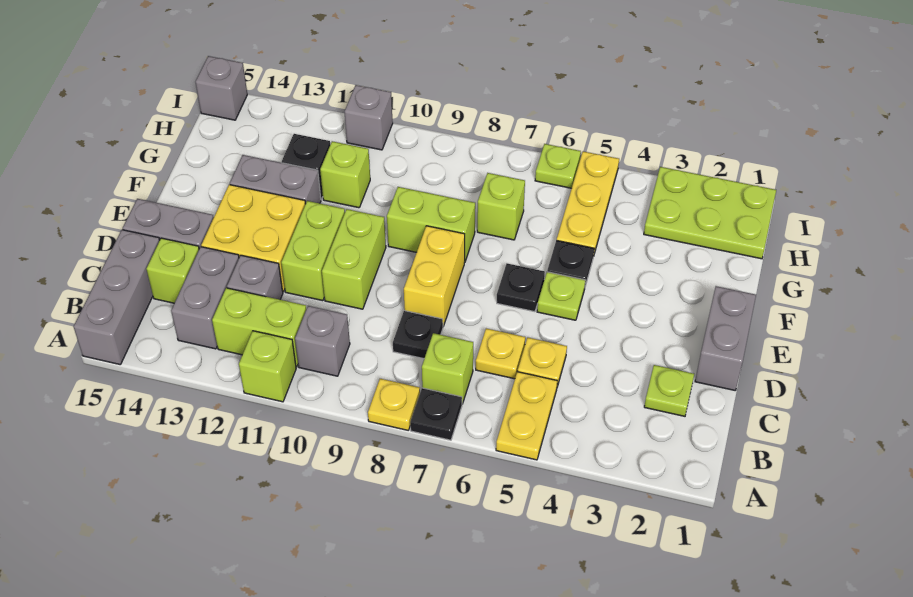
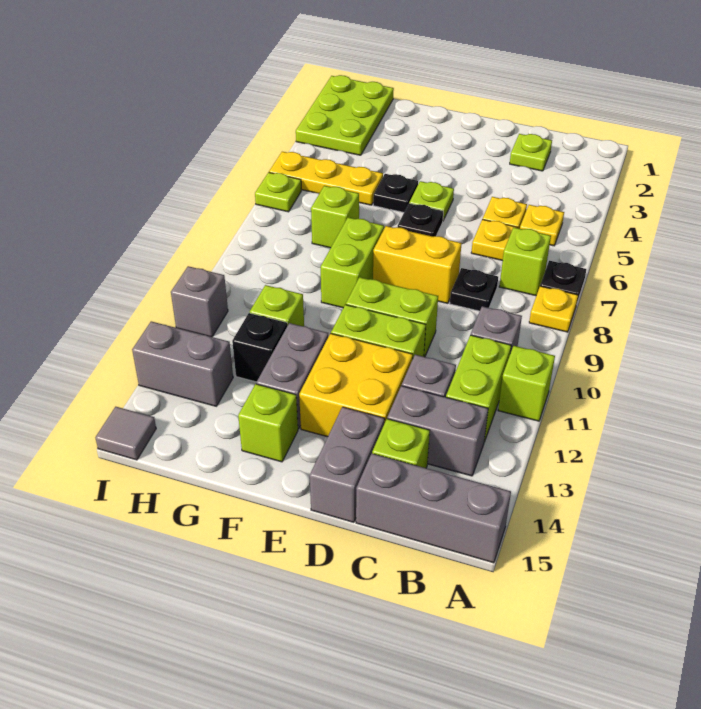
yellow 1x2 plate [496,371,557,460] -> yellow 1x1 plate [520,205,564,246]
grey 1x2 brick [695,286,756,390] -> grey 1x2 brick moved to [132,321,233,406]
none -> lime 1x1 brick [238,384,298,462]
grey 1x1 brick [196,56,247,120] -> grey 1x1 tile [95,407,156,460]

